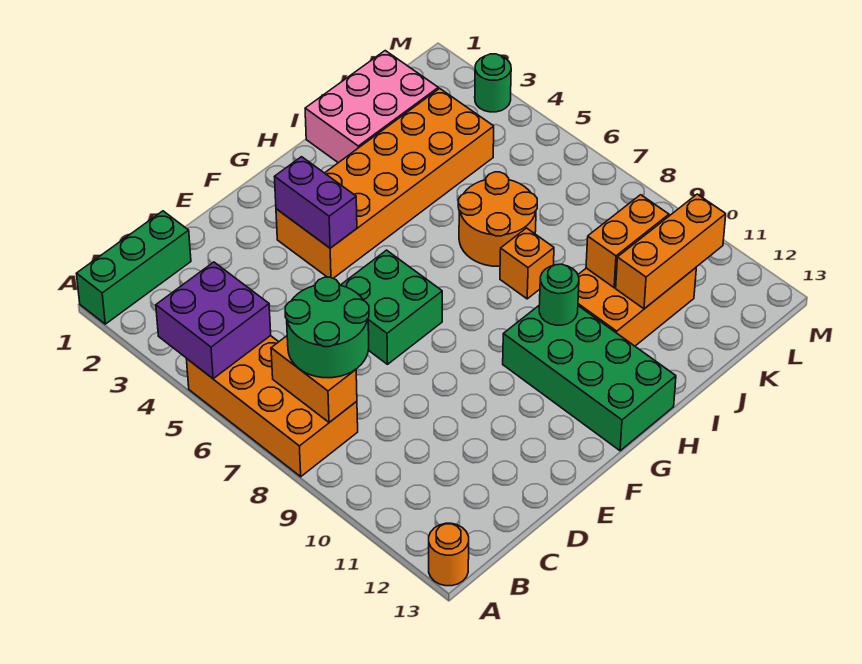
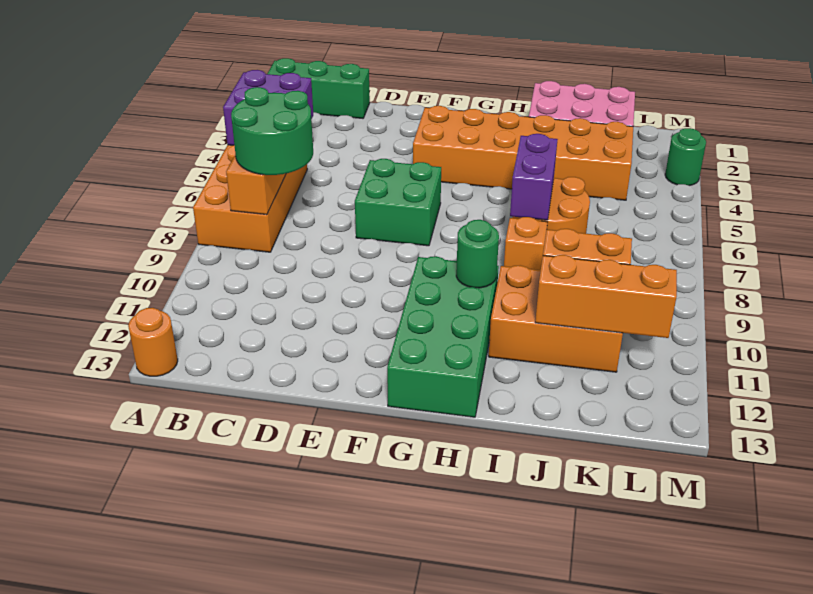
purple 1x2 brick [275,157,357,248] -> purple 1x2 brick moved to [510,134,558,220]

